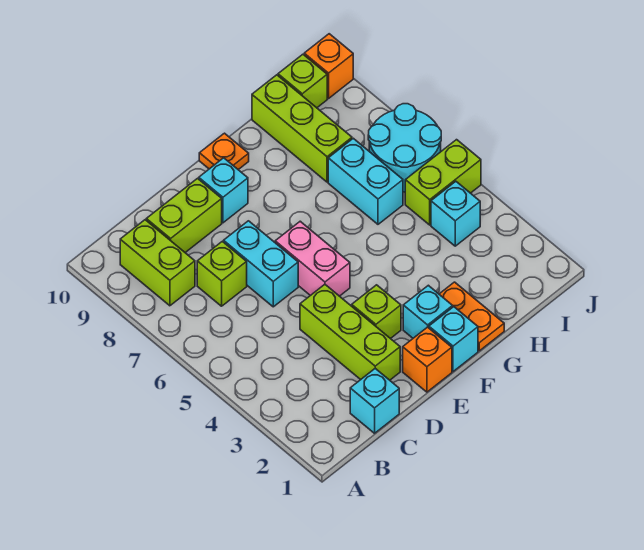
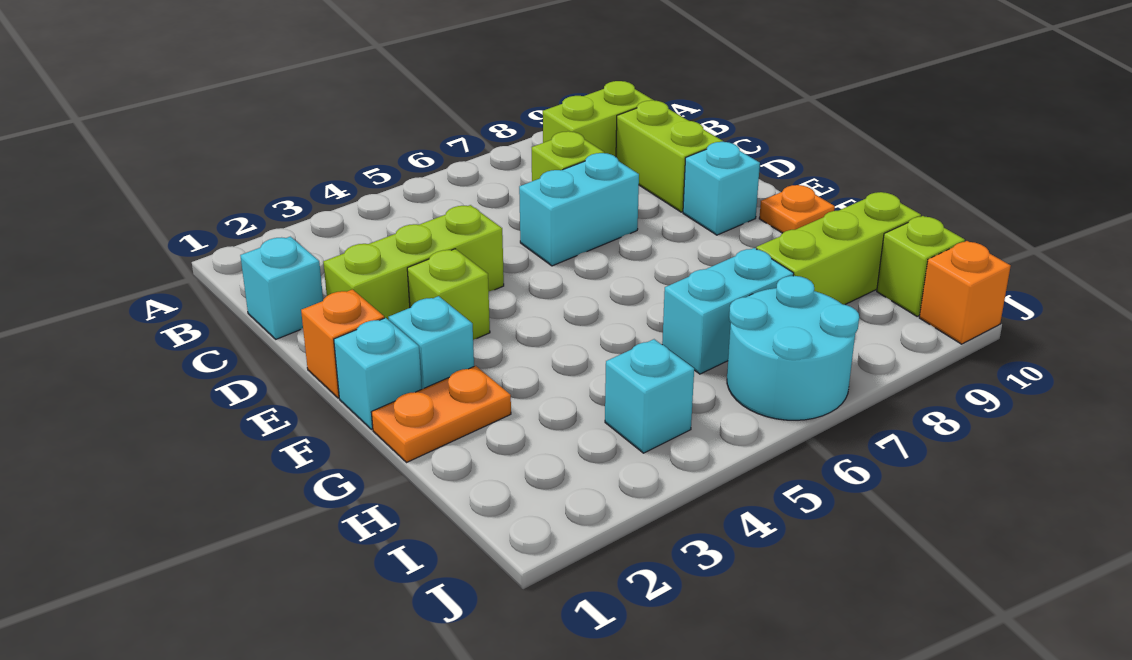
pink 1x2 brick [275,221,350,296] -> none
lime 1x2 brick [405,140,481,225] -> none

